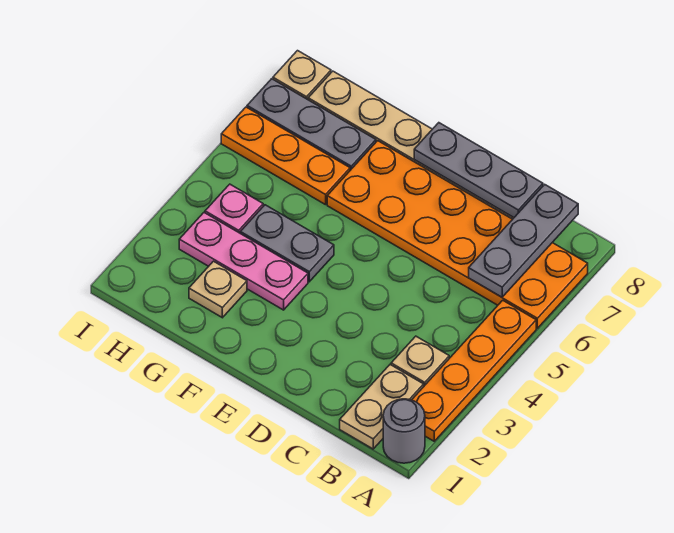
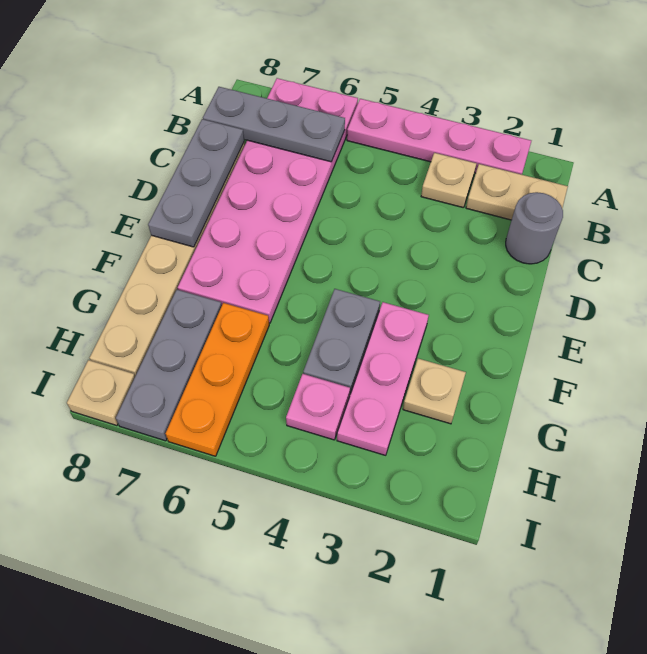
grey 1x1 round brick [383,399,425,463] -> grey 1x1 round brick moved to [506,192,563,264]
orange 1x4 plate [412,300,536,441] -> pink 1x4 plate [347,99,531,175]
orange 2x6 plate [327,141,588,328] -> pink 2x6 plate [178,78,358,323]

